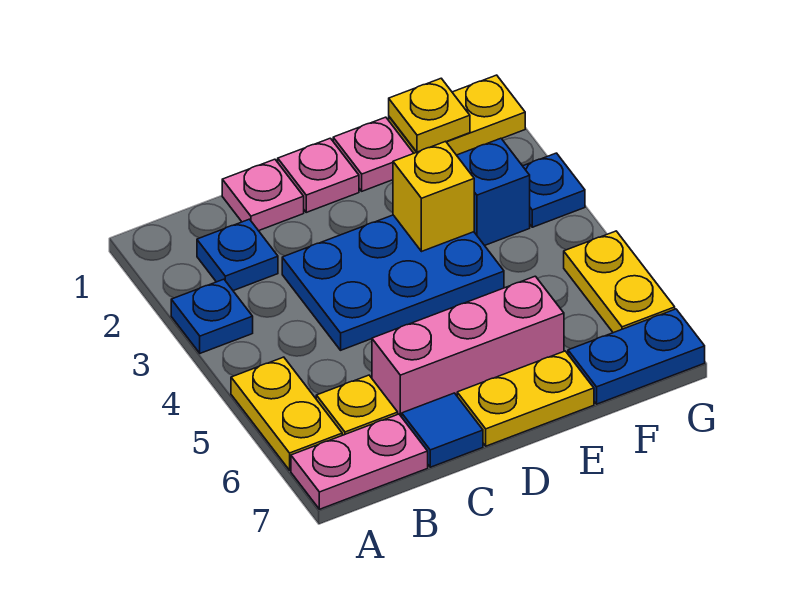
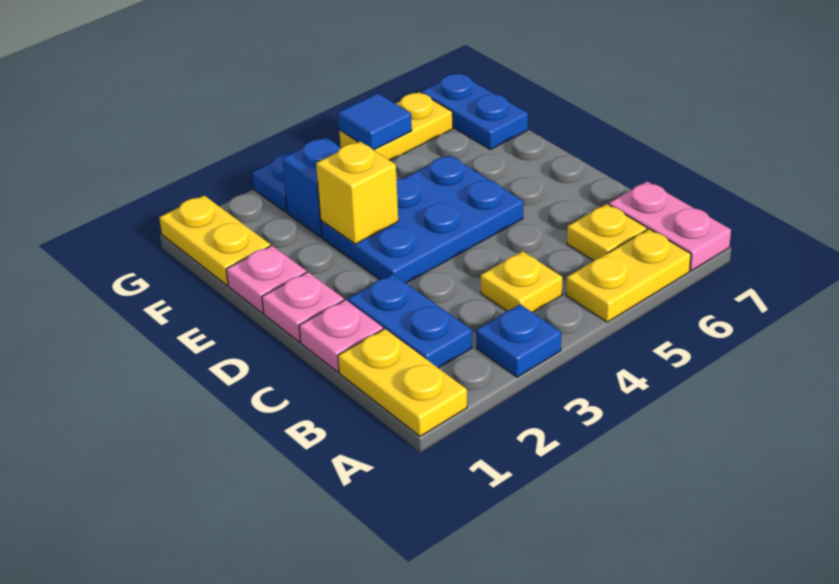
blue 1x1 plate [197,219,278,291] -> blue 1x2 plate [348,274,472,368]
blue 2x3 plate [282,215,504,350] -> blue 2x3 plate turned to [321,155,523,283]
pink 1x3 brick [372,276,564,417] -> none
blue 1x1 tile [402,393,483,467] -> blue 1x1 tile moved to [338,94,412,150]
yellow 1x2 plate [457,351,594,446] -> yellow 1x2 plate moved to [338,329,467,436]
yellow 1x1 plate [389,78,470,152] -> yellow 1x1 plate moved to [481,251,563,313]

